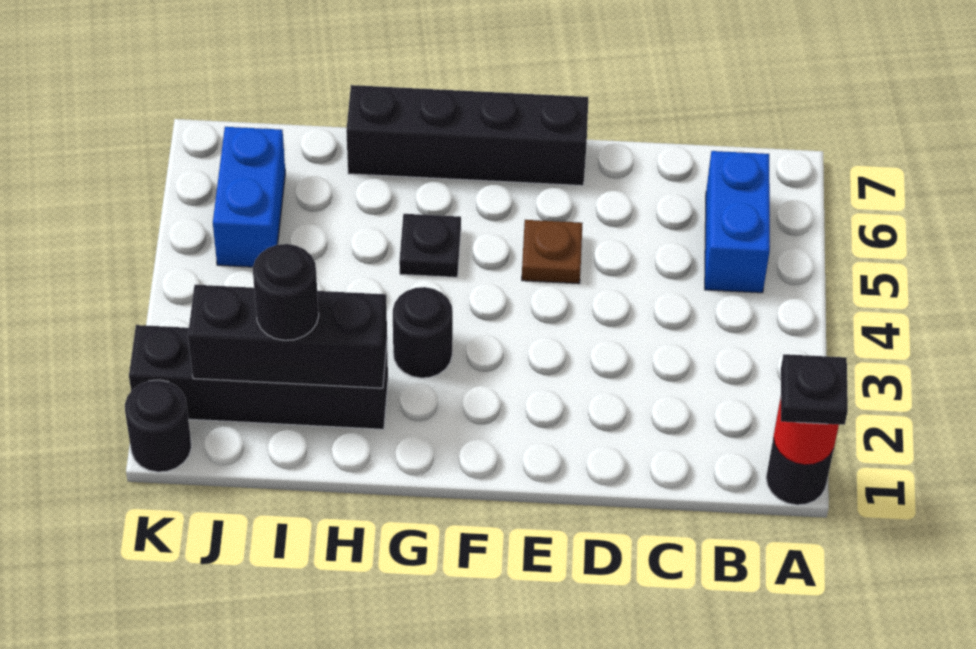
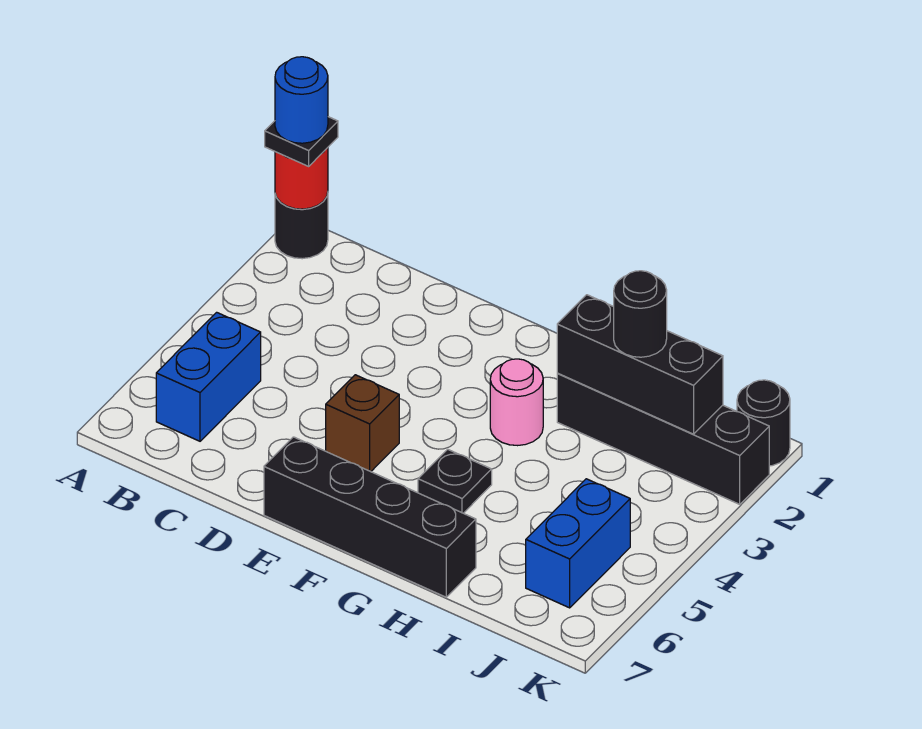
none -> blue 1x1 round brick [275,57,328,143]
brown 1x1 plate [522,220,582,284] -> brown 1x1 brick [326,375,399,472]
black 1x1 round brick [393,287,453,378] -> pink 1x1 round brick [490,359,543,446]

